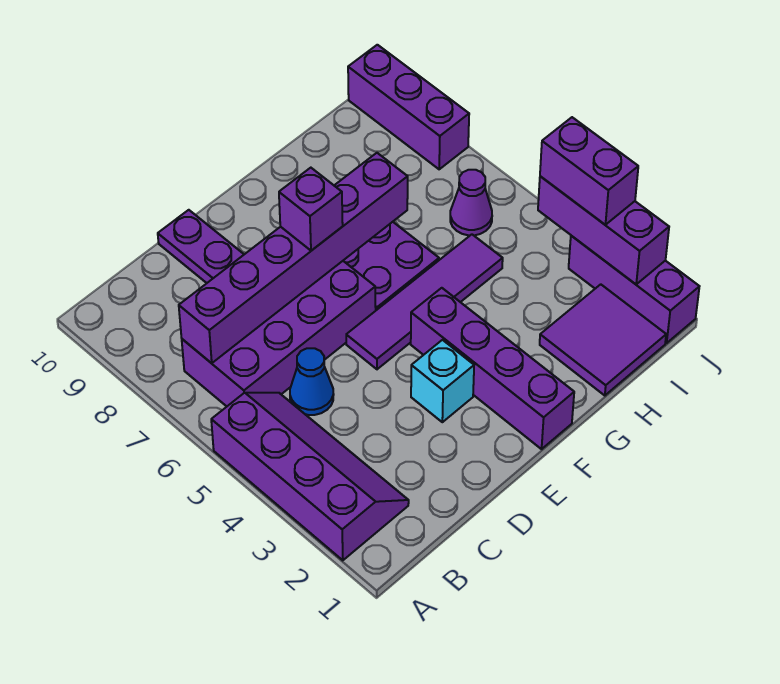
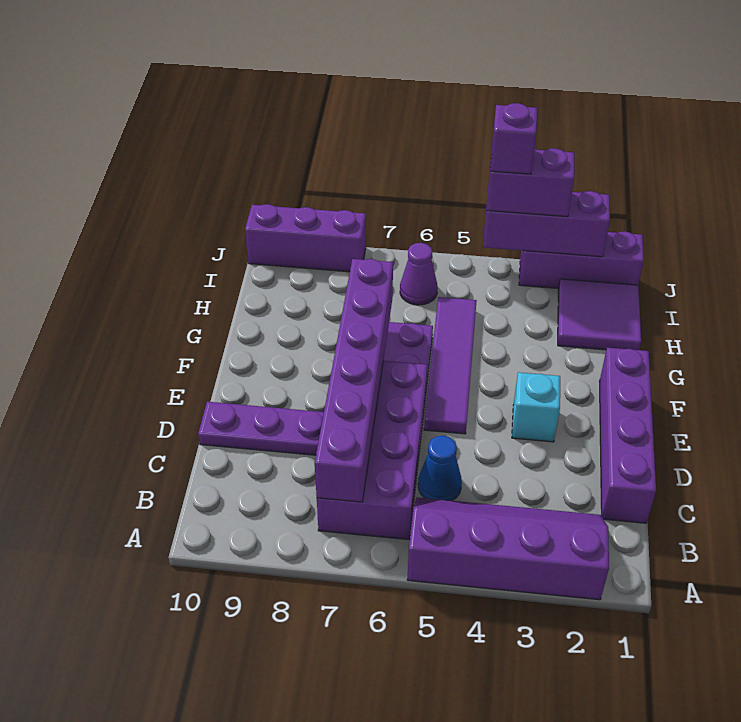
purple 1x1 brick [279,168,343,251] -> purple 1x1 brick moved to [490,103,537,174]
purple 1x4 brick [411,288,574,449] -> purple 1x4 brick turned to [600,348,656,523]

